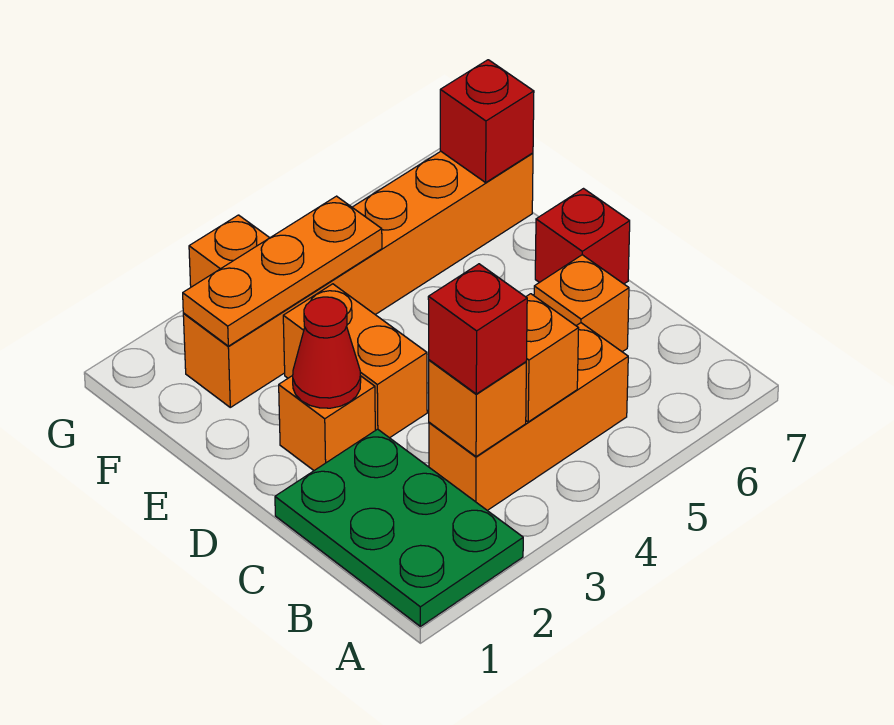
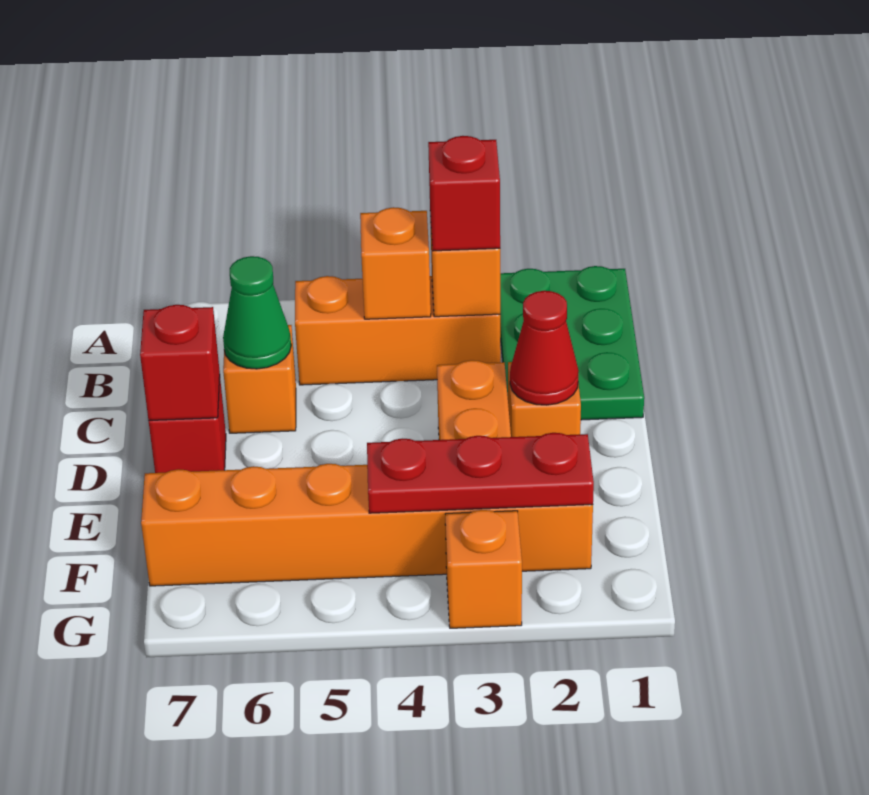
none -> green 1x1 cone [223,256,291,369]
orange 1x3 plate [183,196,382,346] -> red 1x3 plate [367,433,594,513]
red 1x1 brick [440,60,534,182] -> red 1x1 brick moved to [140,305,220,421]

